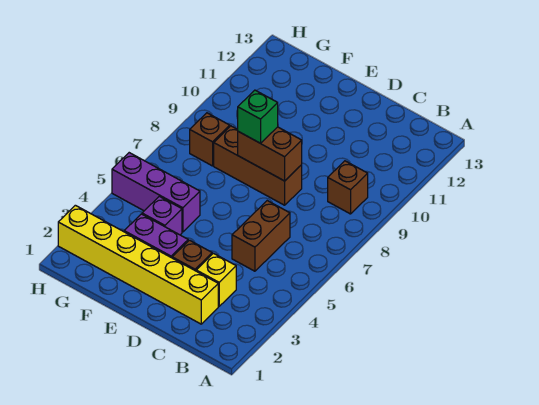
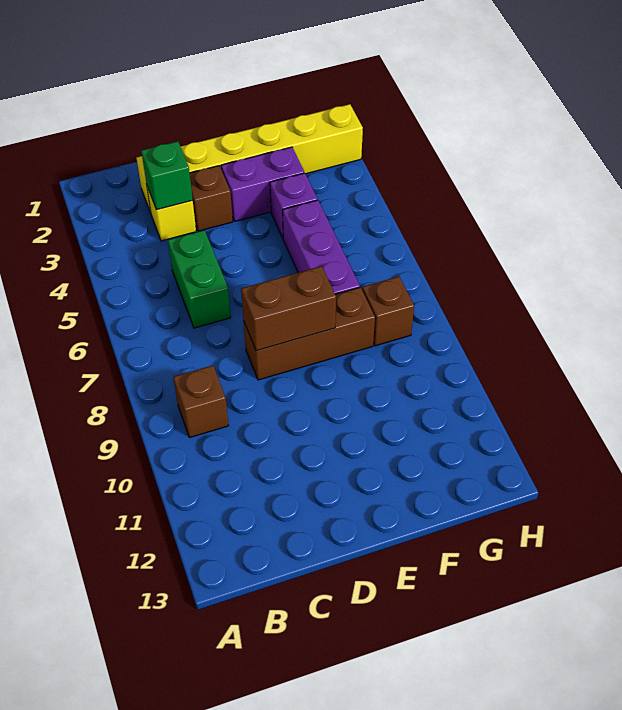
brown 1x2 brick [232,201,290,271] -> green 1x2 brick [168,230,231,328]
green 1x1 brick [238,90,278,143] -> green 1x1 brick moved to [141,141,193,210]
purple 1x3 brick [112,153,200,232] -> purple 1x3 brick turned to [283,200,360,294]

